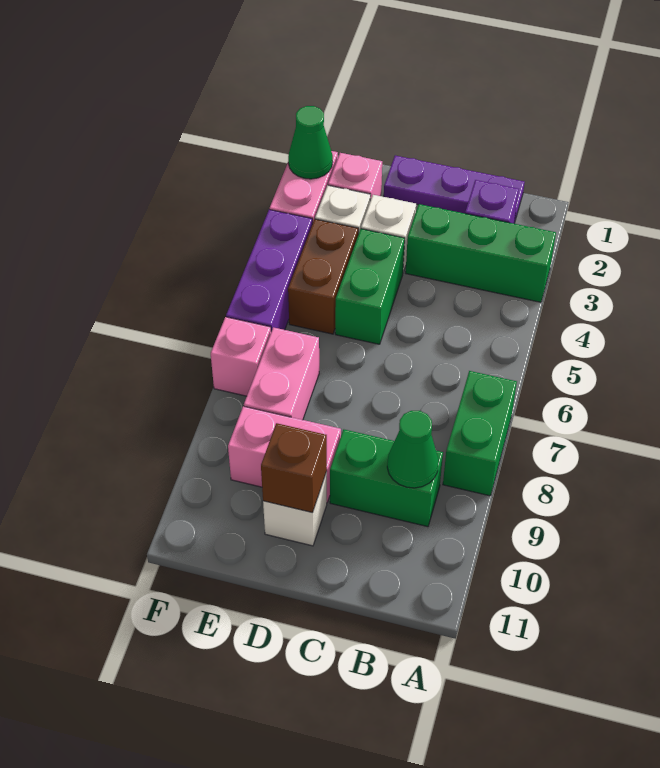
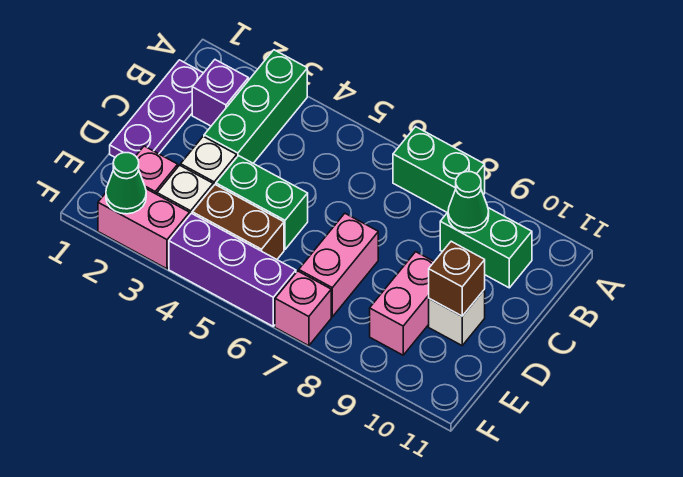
green 1x2 brick [330,429,443,527] -> green 1x2 brick turned to [440,208,532,288]
pink 1x2 brick [244,327,319,420] -> pink 1x2 brick turned to [299,213,378,317]

